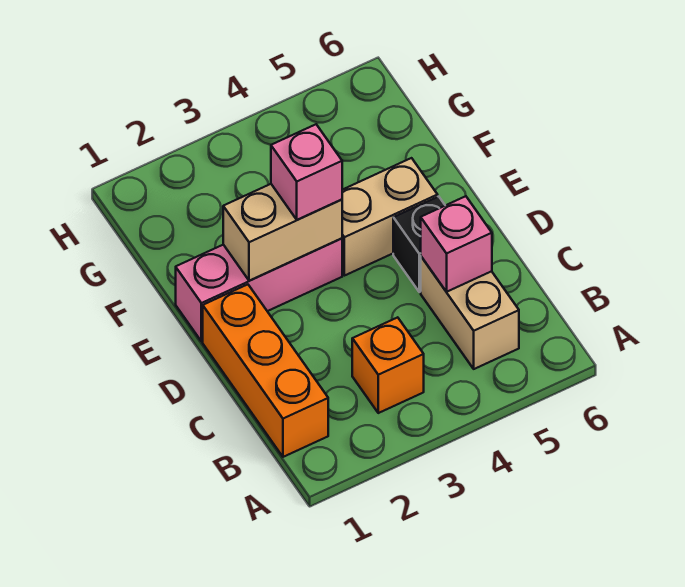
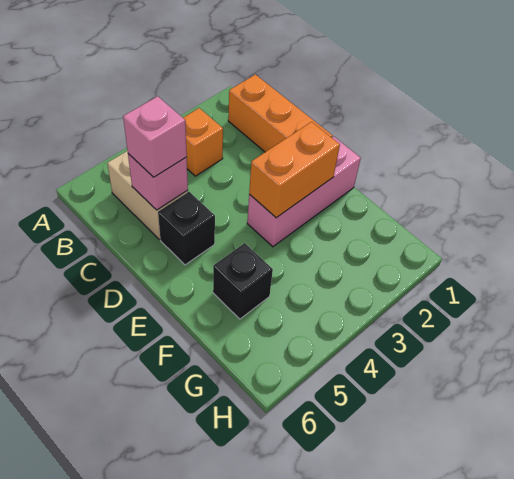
tan 1x2 brick [223,184,342,281] -> orange 1x2 brick [249,122,340,218]
pink 1x1 brick [271,124,342,220] -> pink 1x1 brick moved to [123,96,187,177]
tan 1x2 brick [342,158,438,276] -> none
none -> black 1x1 brick [213,243,273,319]

